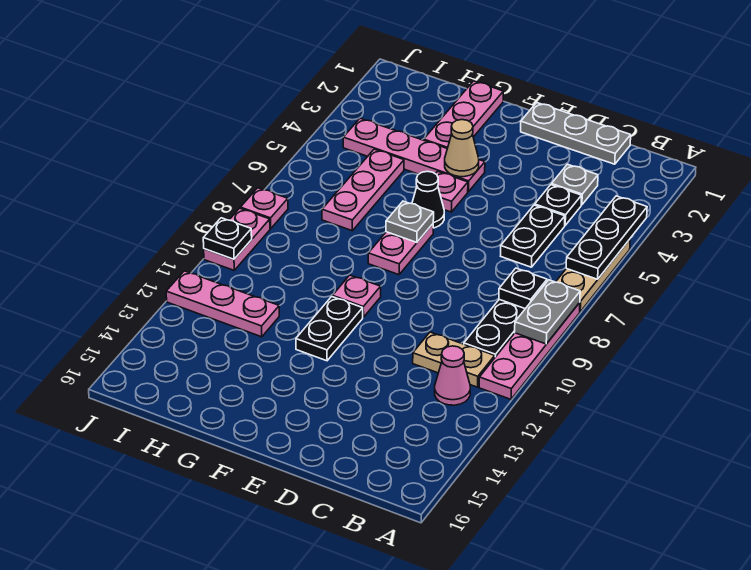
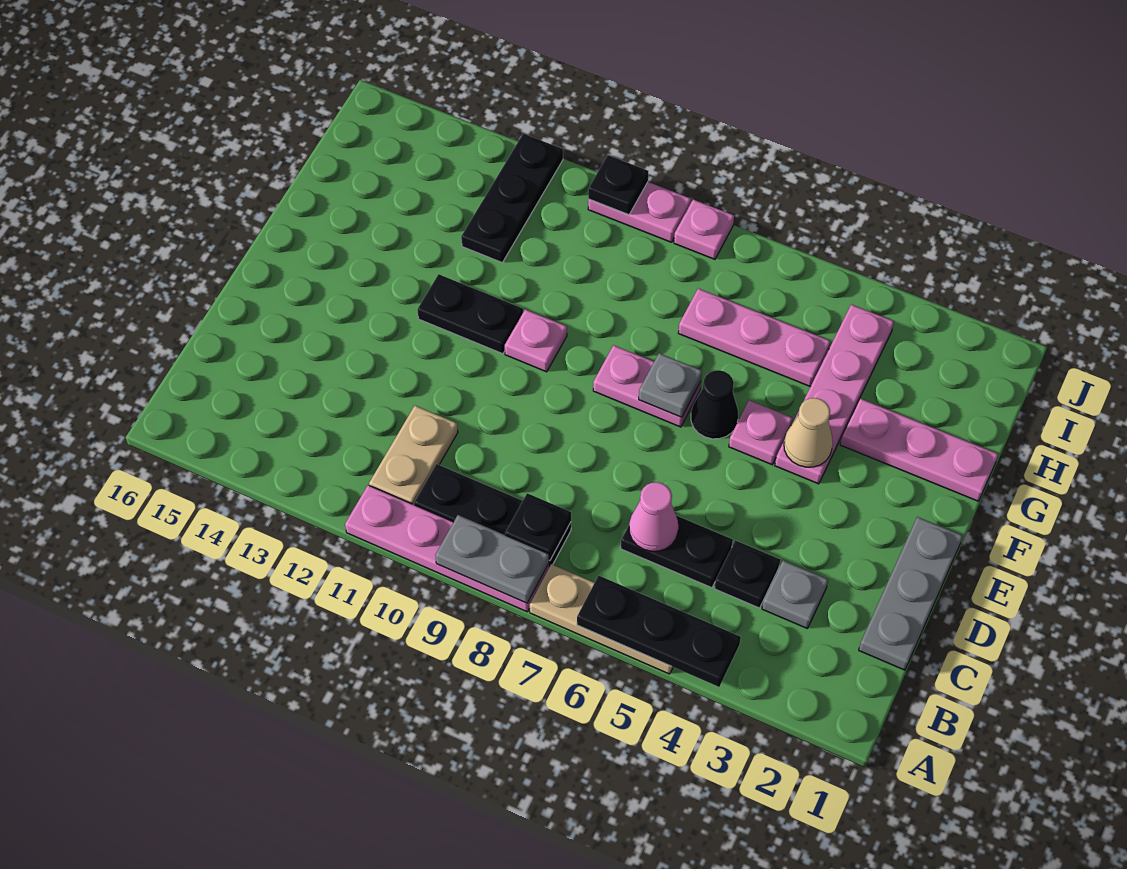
pink 1x1 cone [435,346,470,405] -> pink 1x1 cone moved to [629,482,678,551]
pink 1x3 plate [166,271,279,337] -> black 1x3 plate [461,134,563,262]

